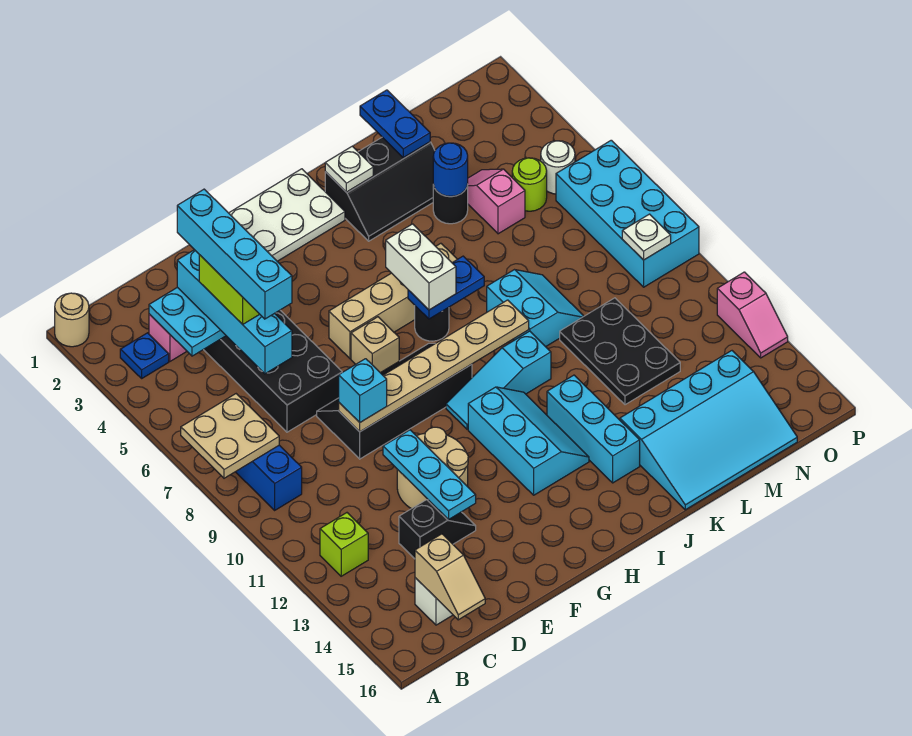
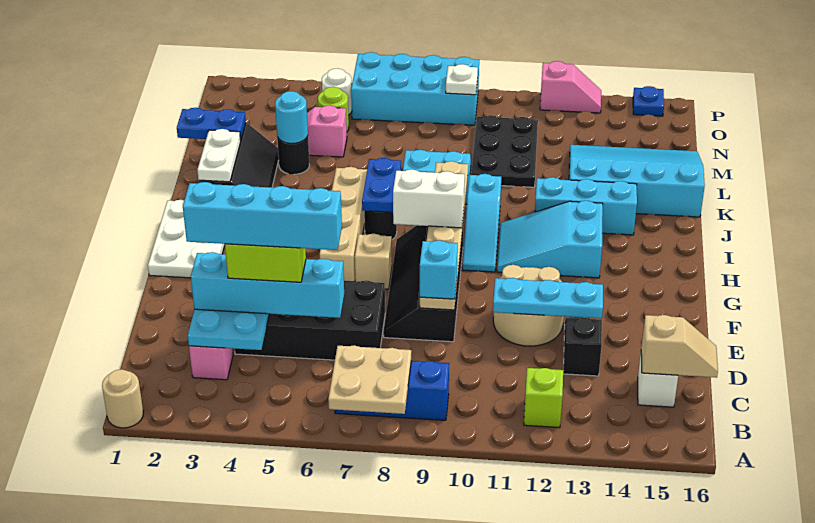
blue 1x1 plate [120,333,169,378] -> blue 1x1 plate moved to [633,86,664,116]
cyan 2x3 slope [468,387,589,495] -> cyan 2x3 slope turned to [497,201,603,278]
white 1x2 brick [386,224,456,310] -> white 1x2 brick moved to [393,169,465,228]
white 1x1 plate [325,146,373,192] -> white 1x2 plate [197,129,241,182]
cyan 3x4 slope [620,351,797,510] -> cyan 3x4 slope turned to [569,145,705,217]
blue 1x1 round brick [433,143,468,196] -> cyan 1x1 round brick [275,91,308,144]
black 2x3 plate [560,298,680,405] -> black 2x3 plate turned to [471,115,538,187]

